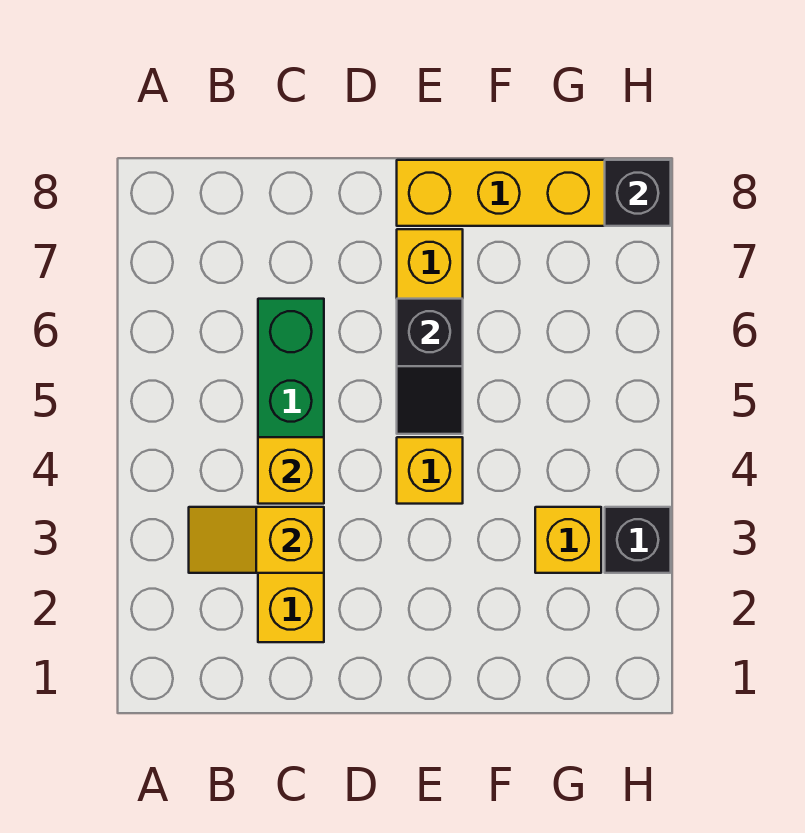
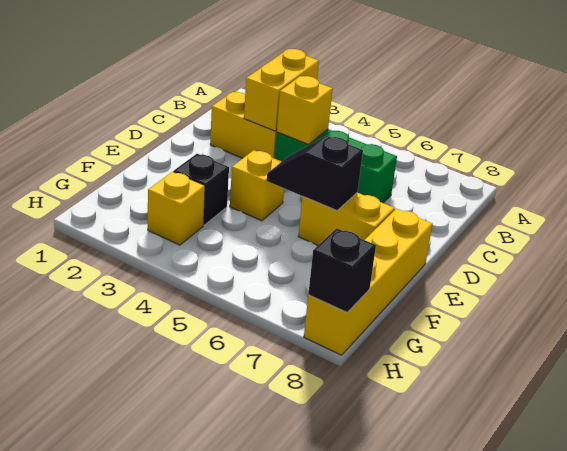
yellow 1x2 slope [189,507,324,573] -> yellow 1x2 brick [244,49,319,131]
black 1x1 brick [605,507,671,573] -> black 1x1 brick moved to [174,154,229,225]

